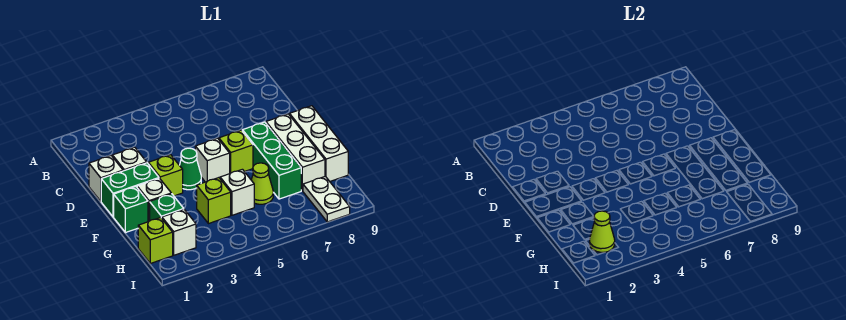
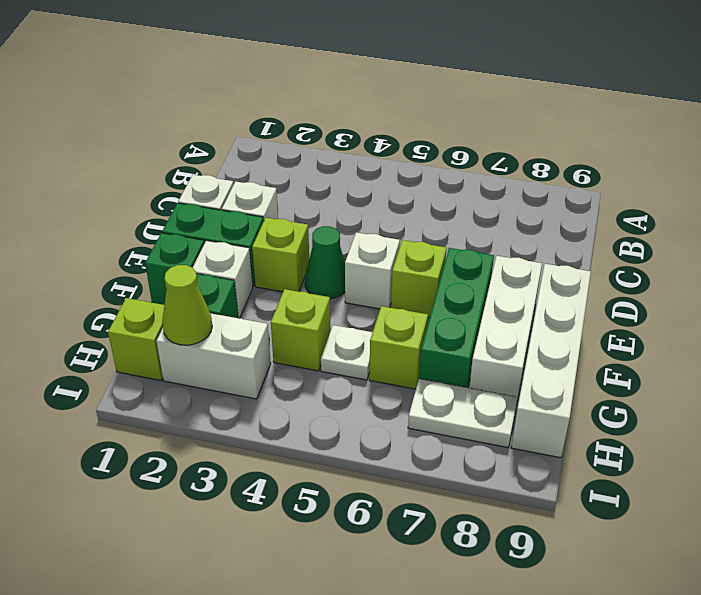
white 1x3 brick [289,106,348,181] -> white 1x4 brick [511,264,591,458]
white 1x1 brick [220,169,254,215] -> white 1x1 plate [321,325,373,380]
lime 1x1 cone [251,163,273,204] -> lime 1x1 brick [369,306,428,389]
white 1x1 brick [162,210,196,255] -> white 1x2 brick [156,313,271,399]
white 1x2 plate [303,176,350,222] -> white 1x2 plate turned to [408,379,518,447]

